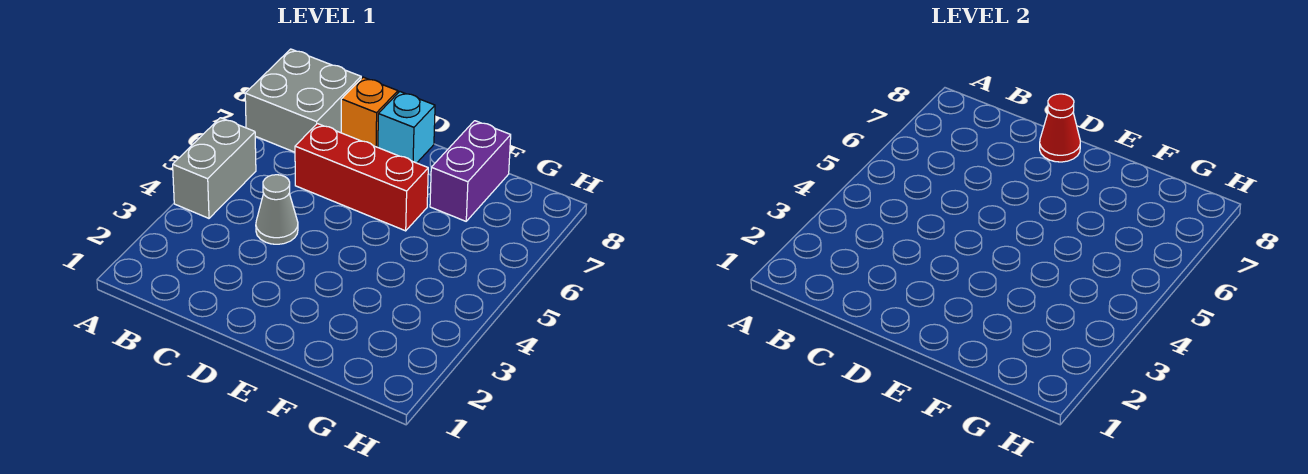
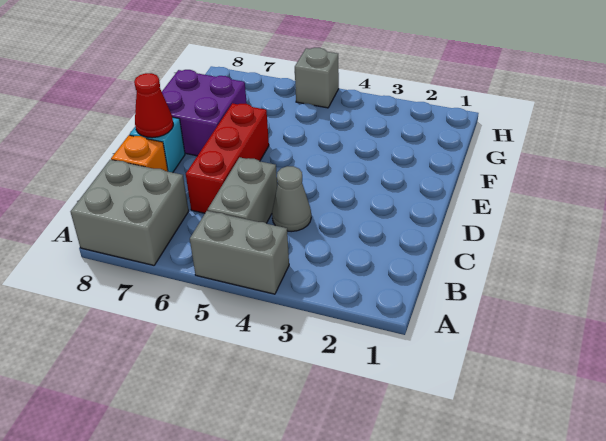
none -> grey 1x2 brick [208,157,277,223]
purple 1x2 brick [430,121,511,221] -> purple 2x2 brick [162,70,247,156]
none -> grey 1x1 brick [295,48,339,108]

